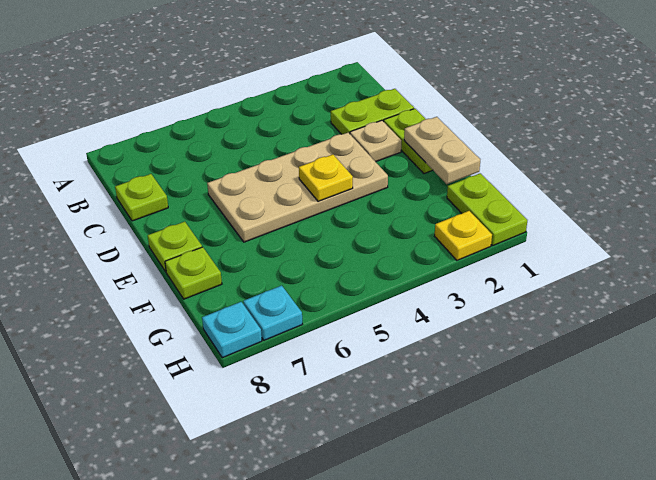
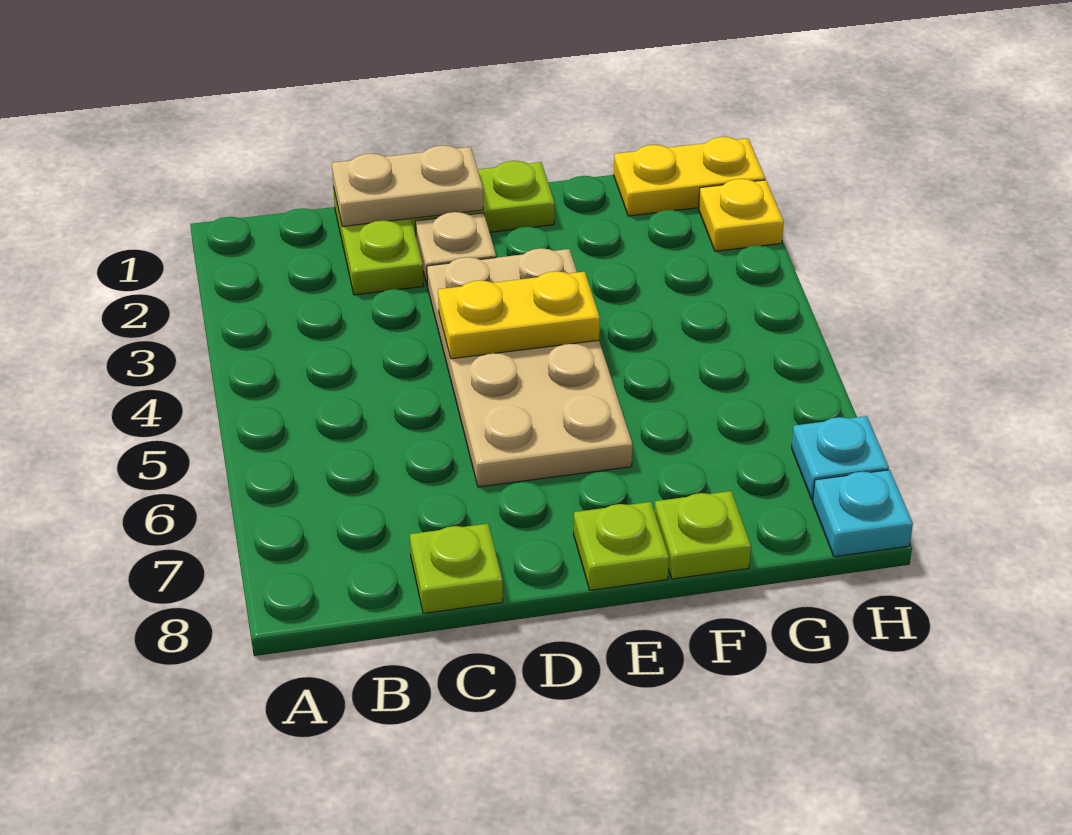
tan 1x2 plate [404,117,480,184] -> tan 1x2 plate moved to [332,145,483,226]
yellow 1x1 plate [299,155,353,202] -> yellow 1x2 plate [438,271,600,359]
lime 1x2 plate [447,173,527,245] -> yellow 1x2 plate [614,137,765,216]

